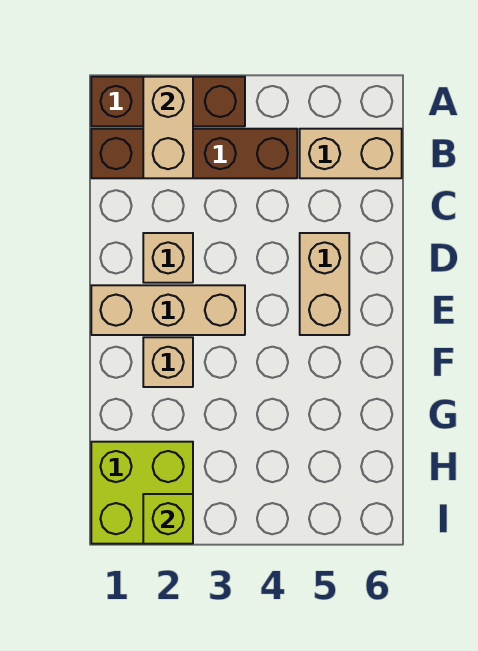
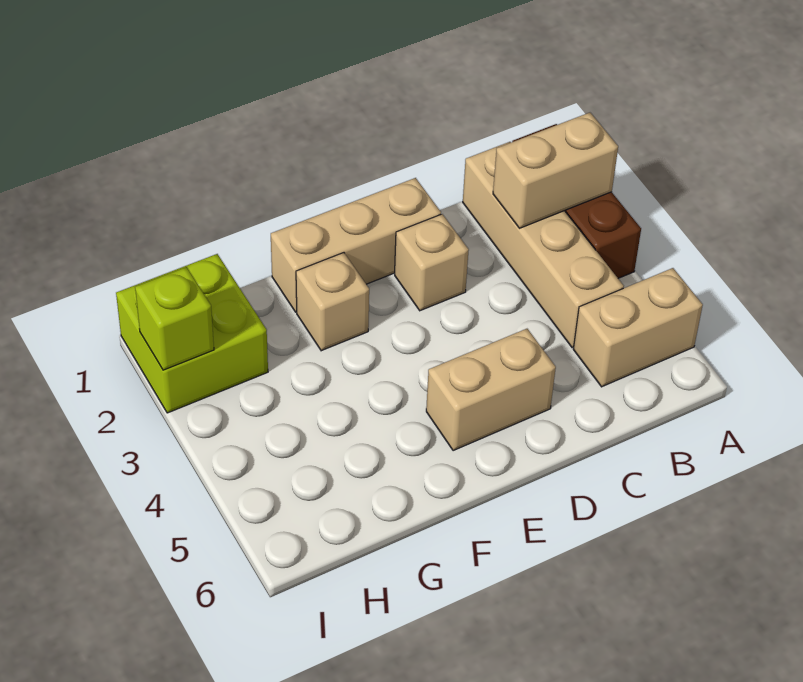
brown 1x4 brick [91,129,297,178] -> tan 1x4 brick [463,142,624,347]
tan 1x2 brick [300,129,402,178] -> tan 1x2 brick turned to [573,268,703,387]
tan 1x3 brick [91,285,245,335] -> tan 1x3 brick turned to [271,178,441,312]

